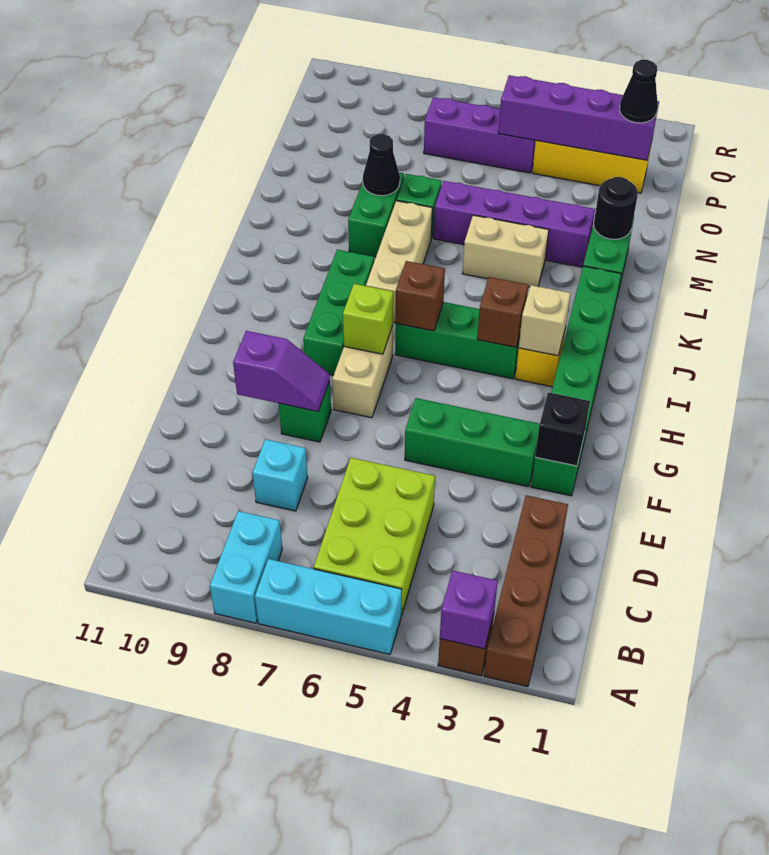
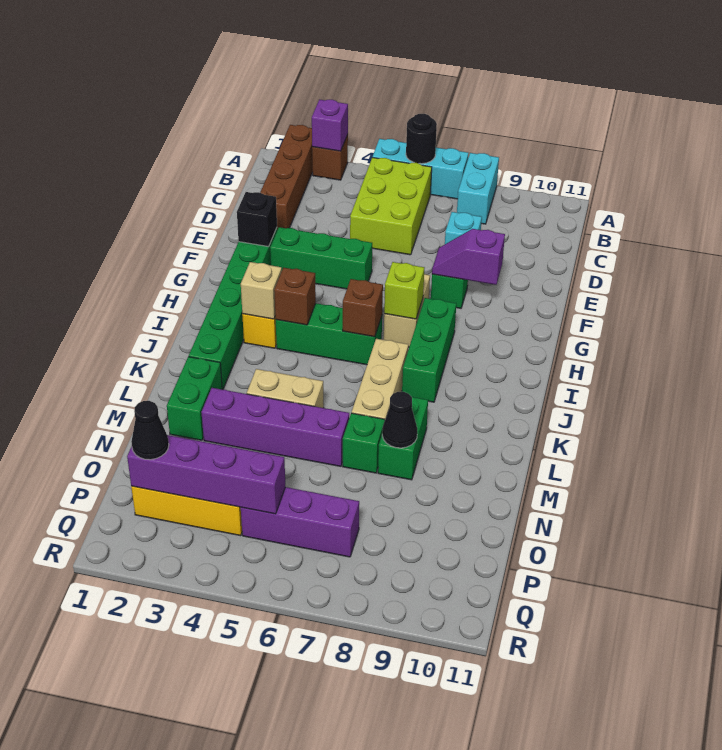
black 1x1 round brick [594,177,638,239] -> black 1x1 round brick moved to [406,114,437,164]

